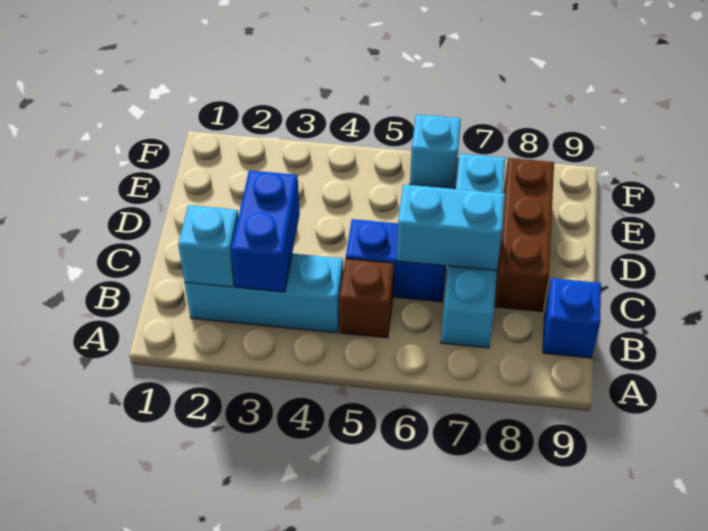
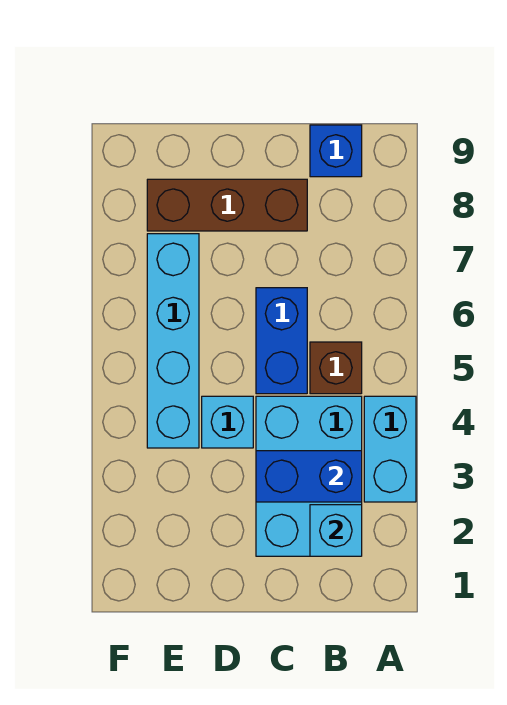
cyan 1x3 brick [185,254,343,333] -> cyan 2x3 brick [256,396,362,556]
cyan 1x4 brick [441,154,506,348] -> cyan 1x4 brick turned to [147,234,199,448]
cyan 1x2 brick [397,184,505,271] -> cyan 1x2 brick moved to [364,396,416,502]
cyan 1x1 brick [410,115,461,189] -> cyan 1x1 brick moved to [202,396,253,448]

